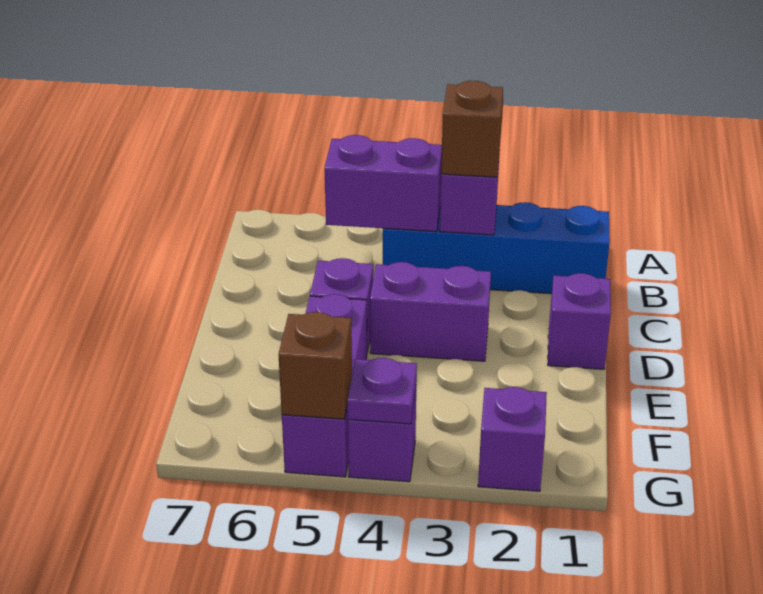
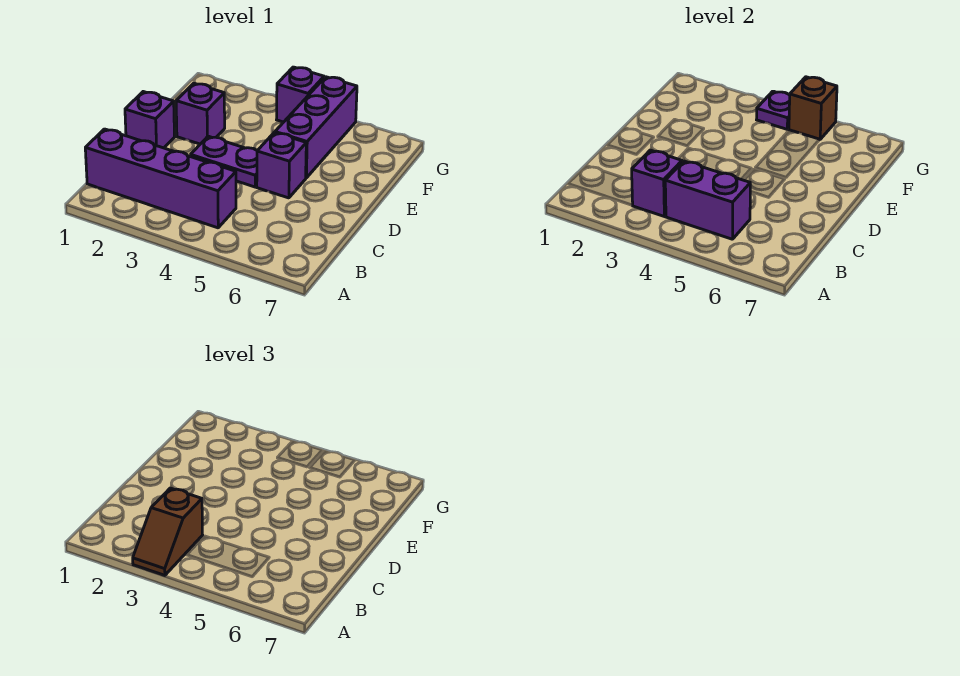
blue 1x4 brick [383,202,610,294] -> purple 1x4 brick [85,129,236,228]
purple 1x2 brick [370,262,491,361] -> purple 1x2 plate [191,136,257,187]
purple 1x1 brick [478,387,547,491] -> purple 1x1 brick moved to [176,83,225,144]

